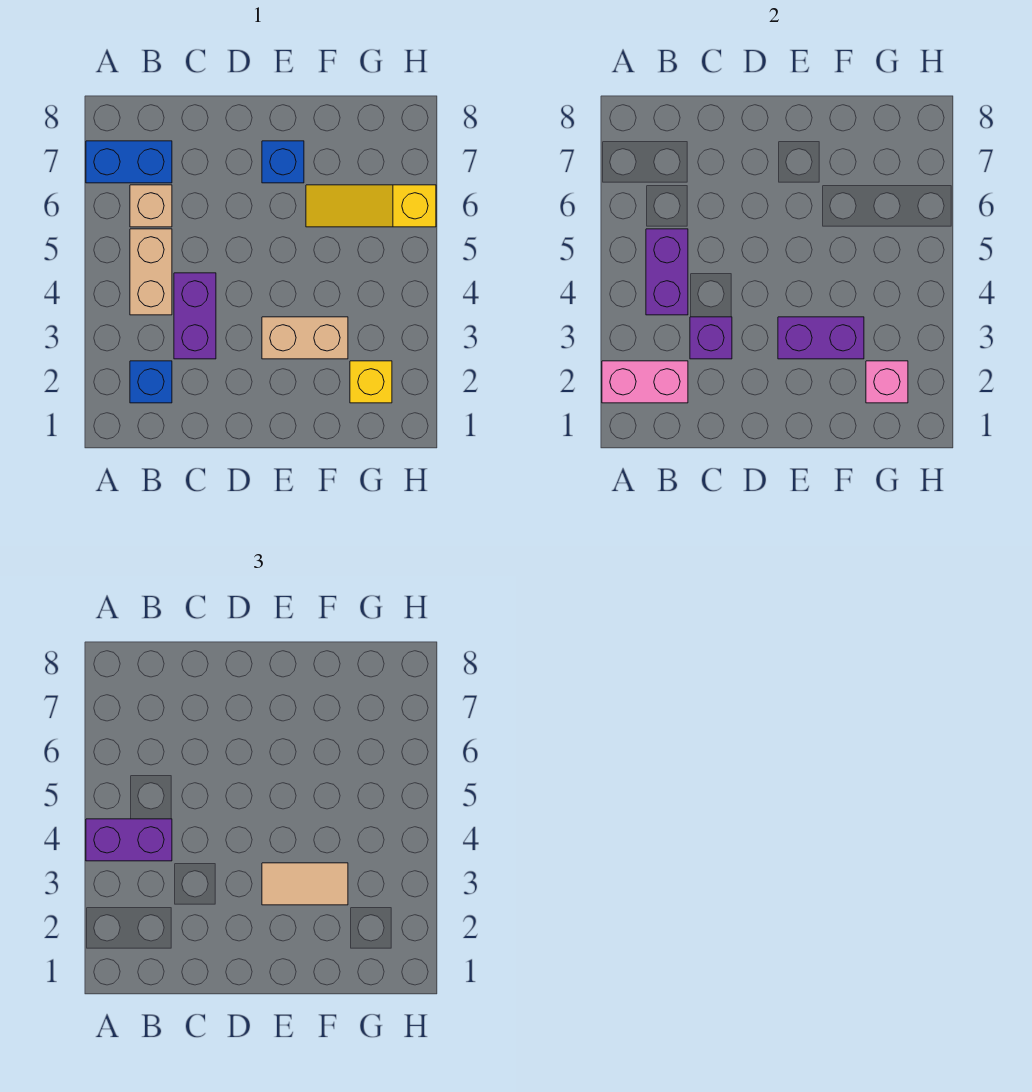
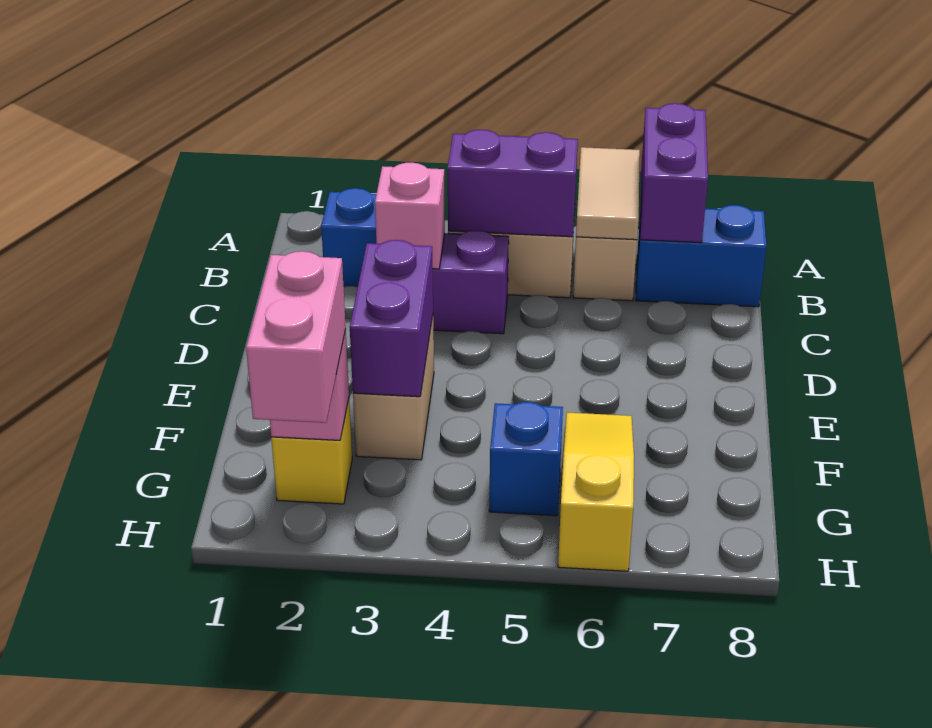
pink 1x2 brick [602,361,688,403] -> pink 1x2 brick moved to [246,251,346,423]
purple 1x2 brick [86,819,172,861] -> purple 1x2 brick moved to [640,103,708,243]
blue 1x2 brick [86,141,172,183] -> blue 1x2 brick turned to [636,205,767,307]
purple 1x1 brick [690,317,732,359] -> pink 1x1 brick [375,162,445,269]
tan 1x2 tile [262,863,348,905] -> tan 1x2 tile moved to [576,147,640,240]
blue 1x1 brick [262,141,304,183] -> blue 1x1 brick moved to [489,402,563,516]

